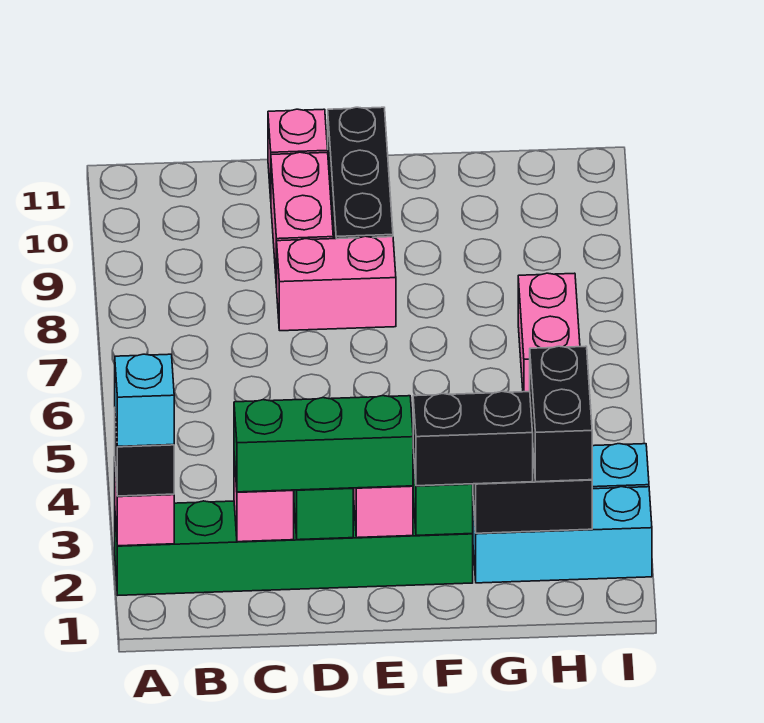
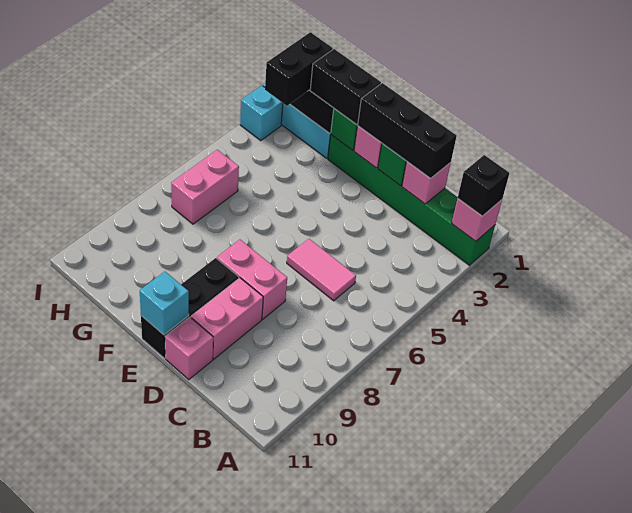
cyan 1x1 brick [115,354,174,447] -> cyan 1x1 brick moved to [140,271,189,335]
green 1x3 brick [234,396,413,492] -> black 1x3 brick [358,83,457,178]
none -> pink 1x2 tile [287,239,356,301]

